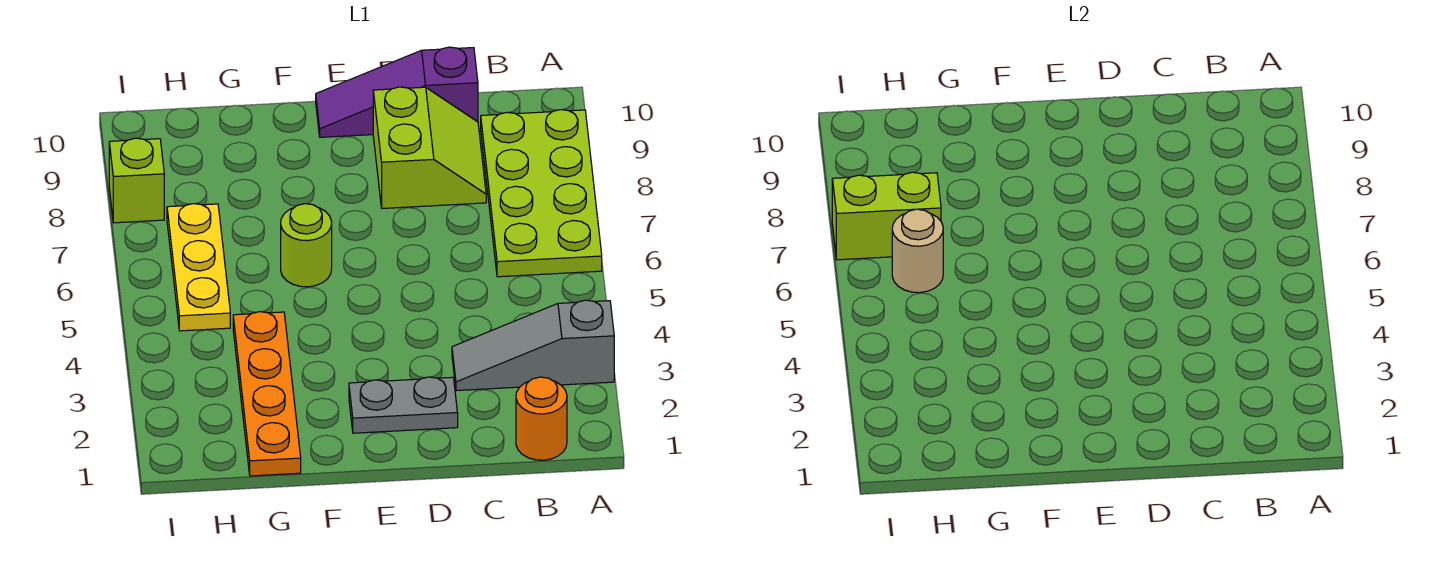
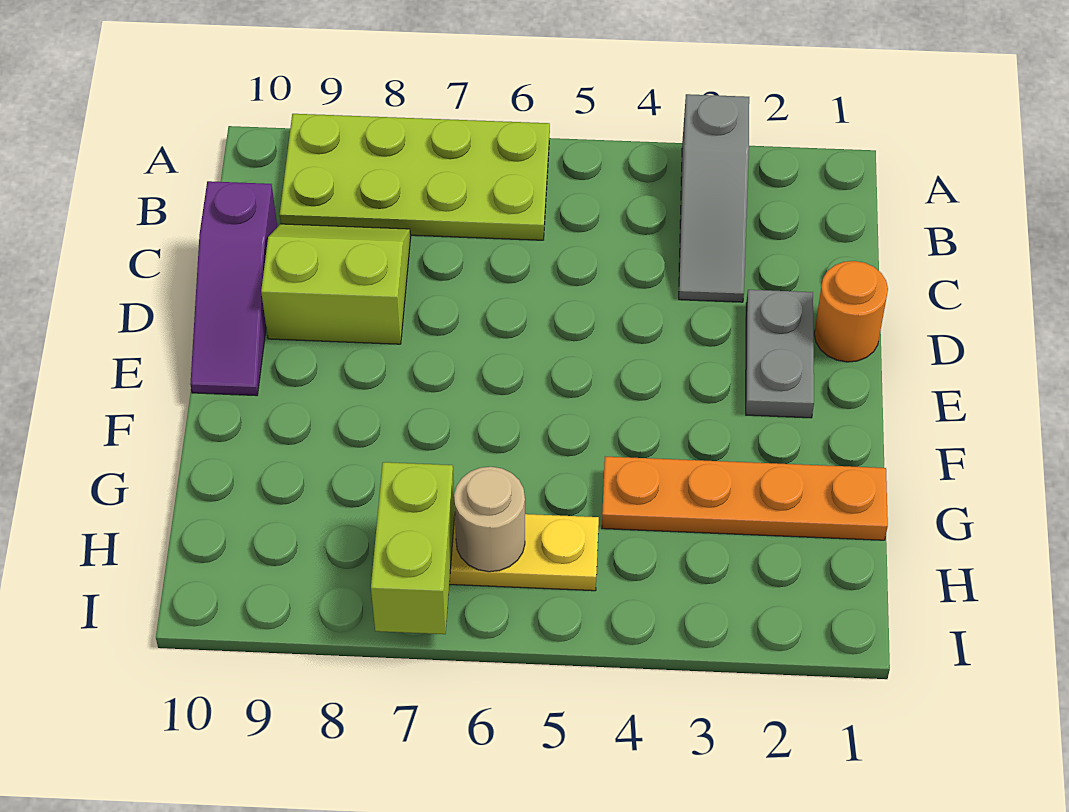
orange 1x1 round brick [516,377,567,460] -> orange 1x1 round brick moved to [814,261,888,362]
lime 1x1 round brick [281,204,332,287] -> none
lime 1x1 brick [109,138,164,223] -> none

